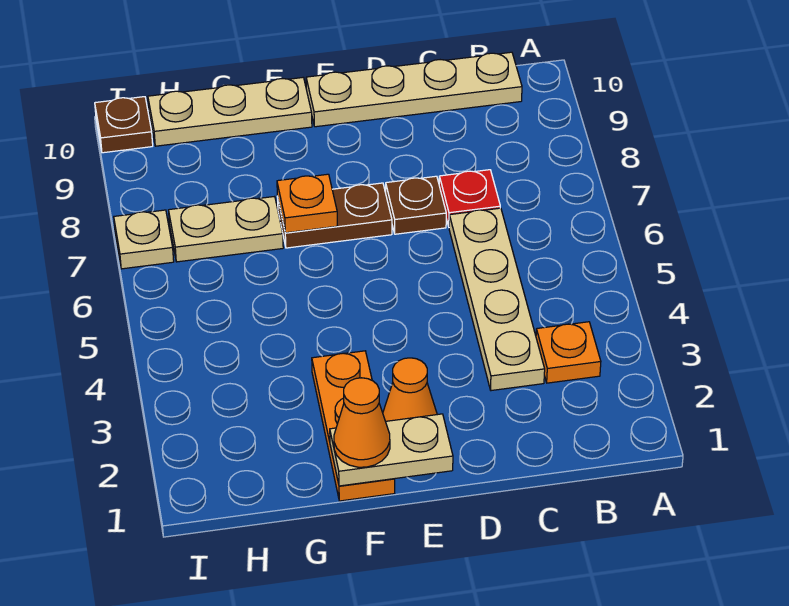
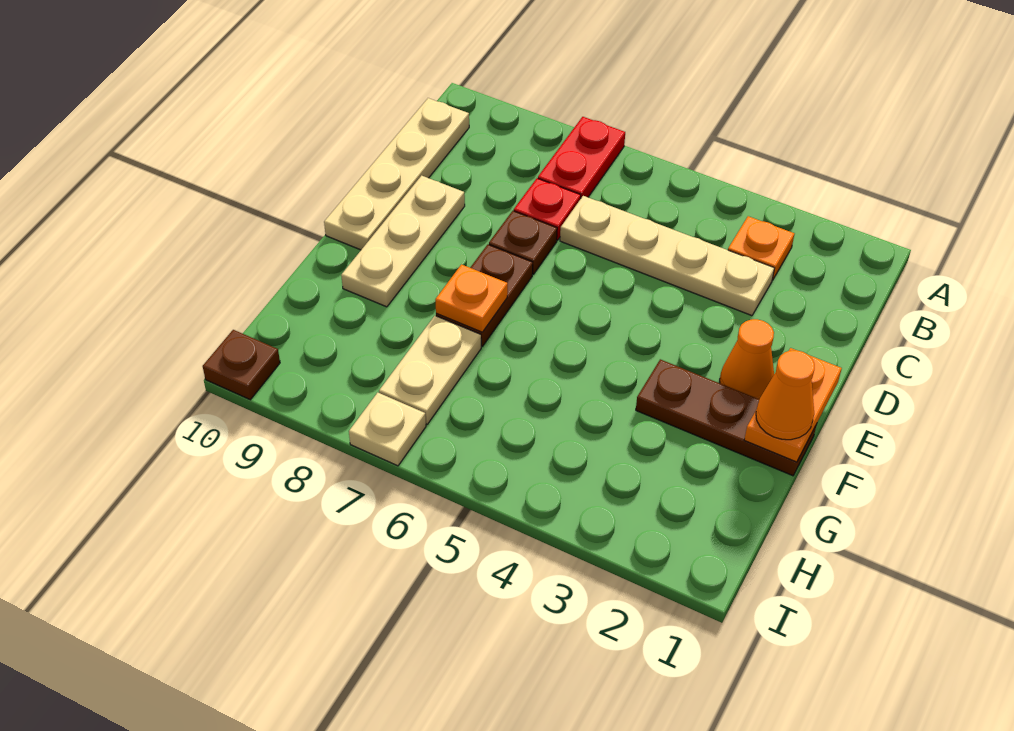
none -> red 1x2 plate [538,117,625,198]
tan 1x2 plate [330,414,453,486] -> orange 1x2 plate [744,348,842,462]
orange 1x3 plate [312,351,395,501] -> brown 1x3 plate [636,359,817,476]
tan 1x3 plate [148,78,312,146] -> tan 1x3 plate moved to [341,176,465,307]

